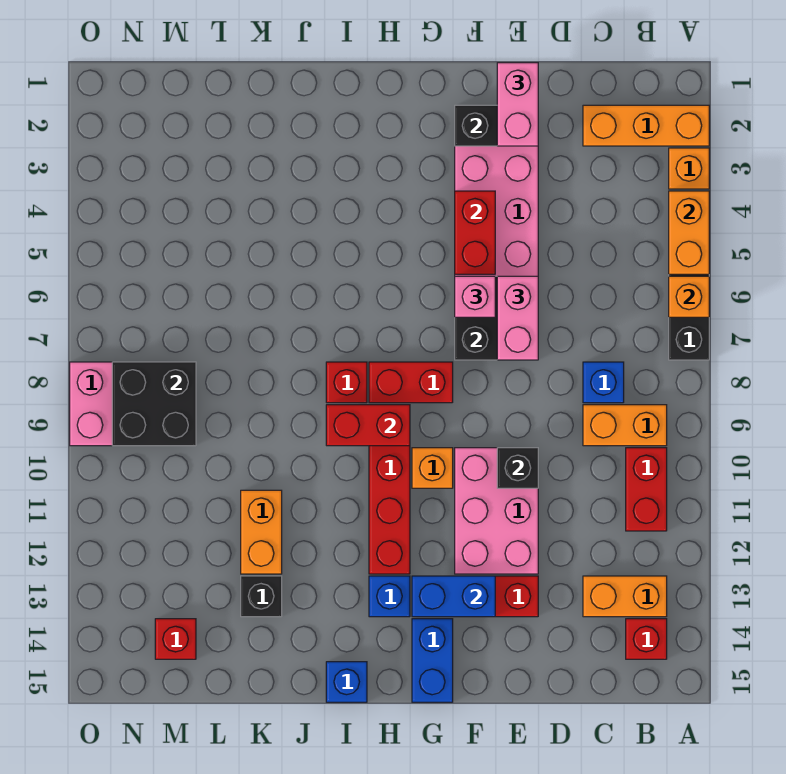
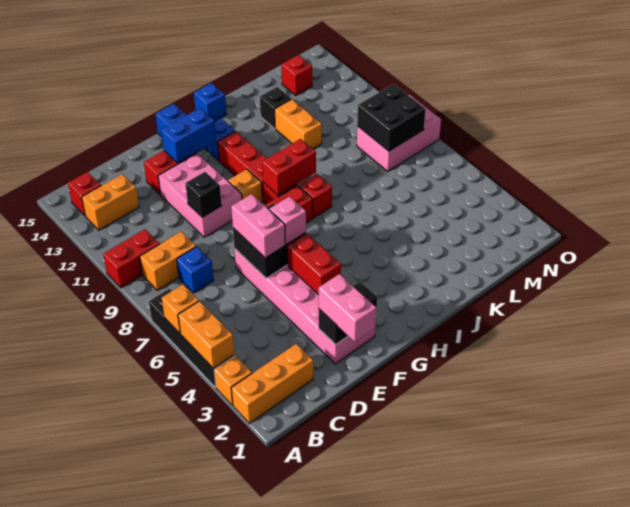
red 1x2 brick [626,448,667,531] -> red 1x2 brick turned to [103,229,159,288]

